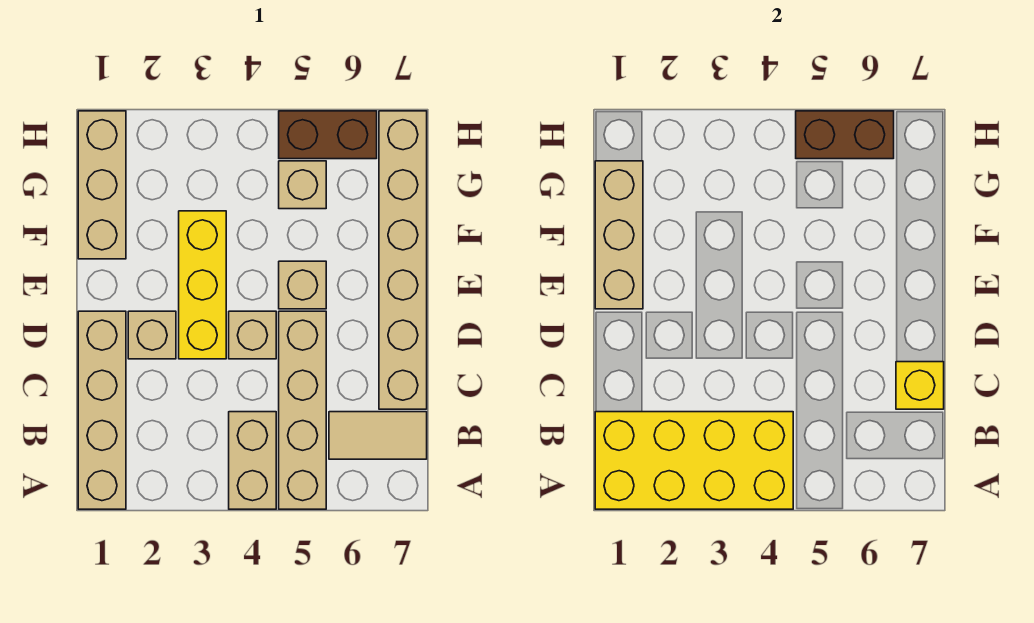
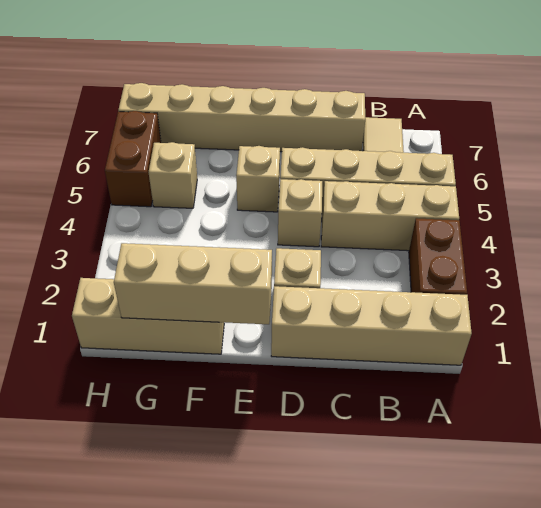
yellow 2x4 brick [595,412,793,509] -> none
tan 1x2 brick [229,412,276,509] -> tan 1x3 brick [321,181,459,251]
yellow 1x1 brick [896,362,944,409] -> none
yellow 1x3 brick [179,211,226,359] -> none
brown 1x2 brick [796,111,894,159] -> brown 1x2 brick moved to [409,218,467,295]

